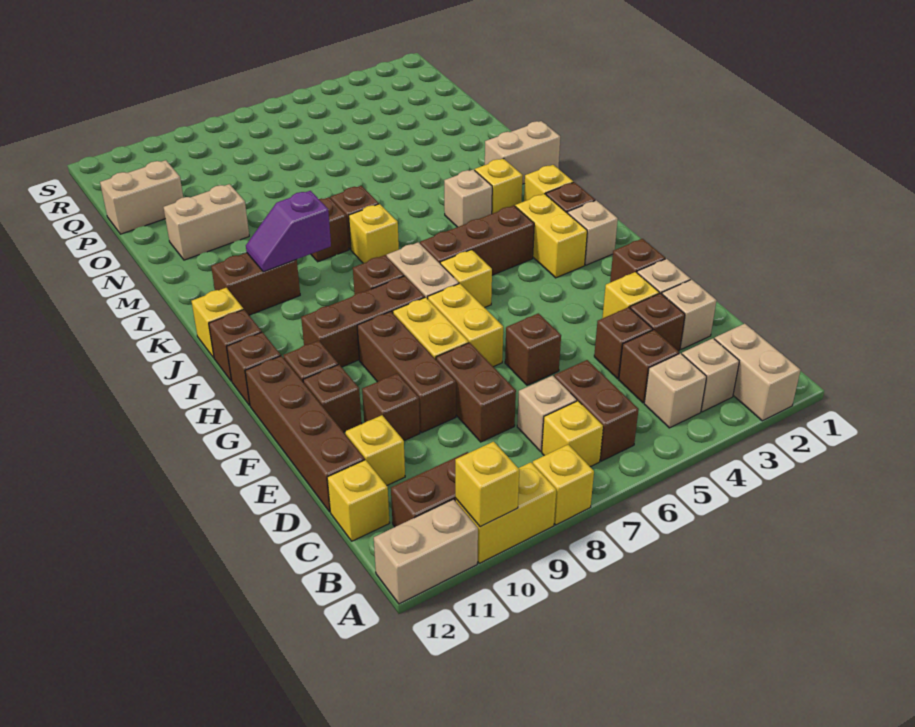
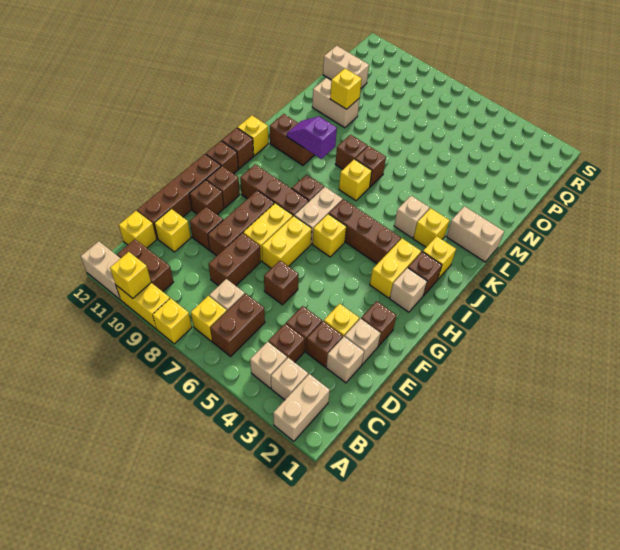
none -> yellow 1x1 brick [330,69,362,109]

